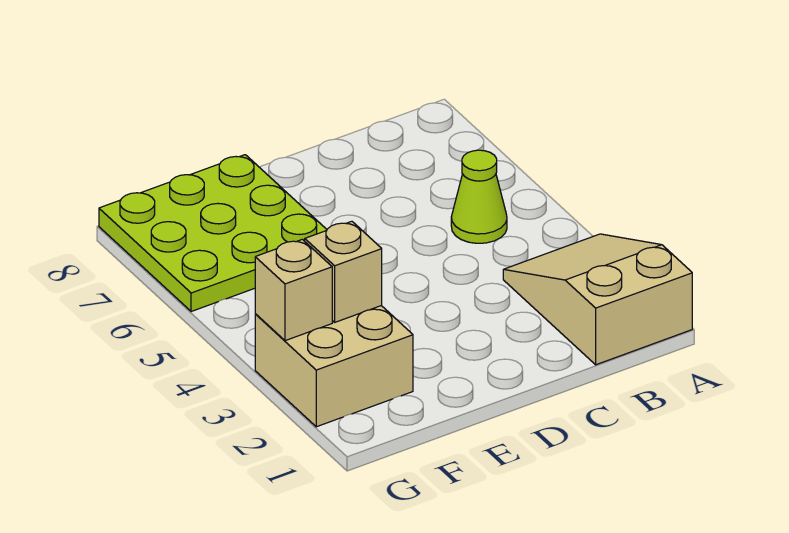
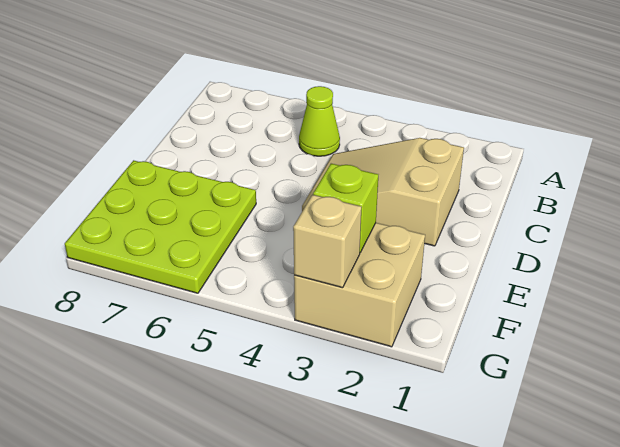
tan 2x3 slope [503,234,692,365] -> tan 2x3 slope moved to [302,138,464,246]
tan 1x1 brick [305,221,382,322] -> lime 1x1 brick [313,164,378,252]

